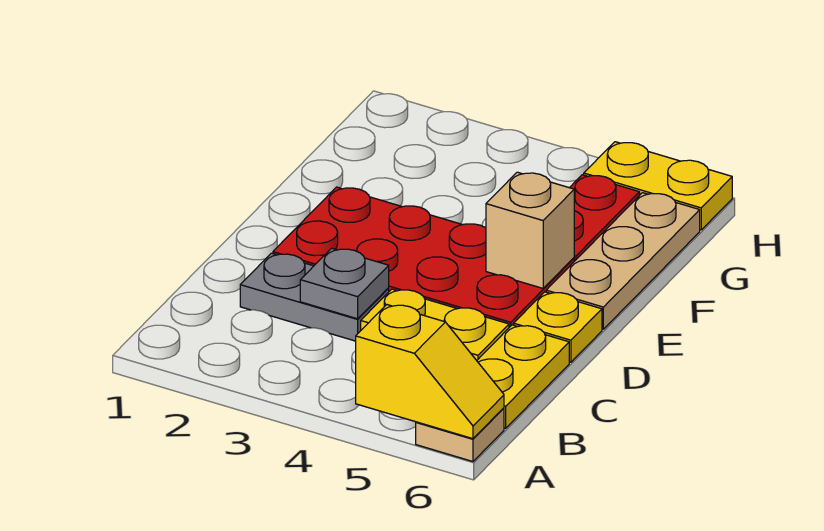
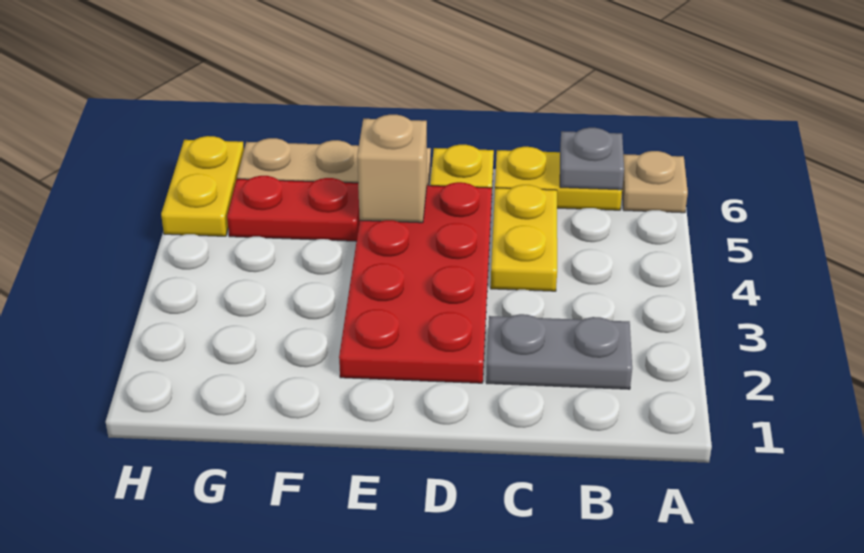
yellow 1x2 slope [356,305,504,439] -> none
grey 1x2 plate [240,253,389,341] -> grey 1x2 plate turned to [486,314,632,389]
grey 1x1 plate [300,248,389,319] -> grey 1x1 plate moved to [560,128,624,190]

